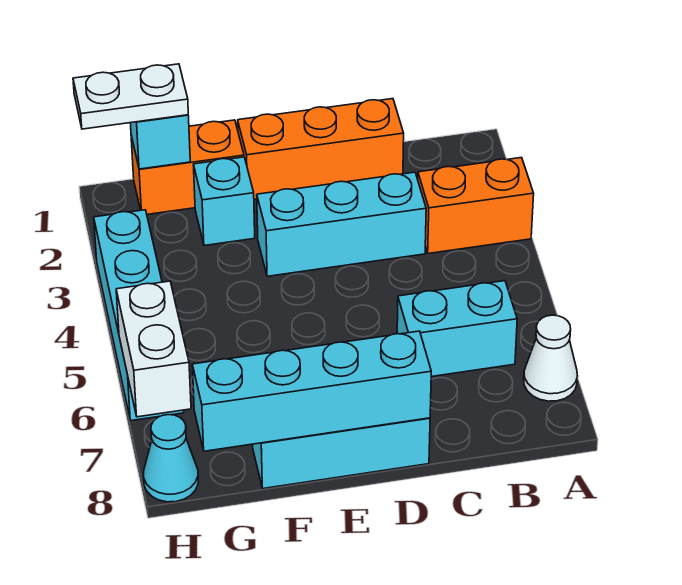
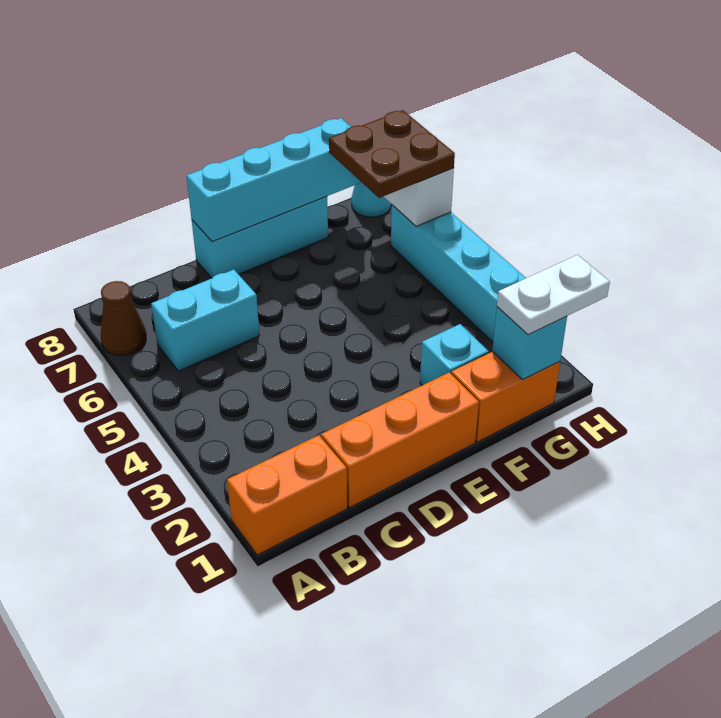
orange 1x2 brick [418,158,534,254] -> orange 1x2 brick moved to [227,435,347,555]
white 1x1 cone [524,315,578,401] -> brown 1x1 cone [101,281,146,355]
cyan 1x3 brick [257,172,426,276] -> none
none -> brown 2x2 plate [329,110,455,198]

